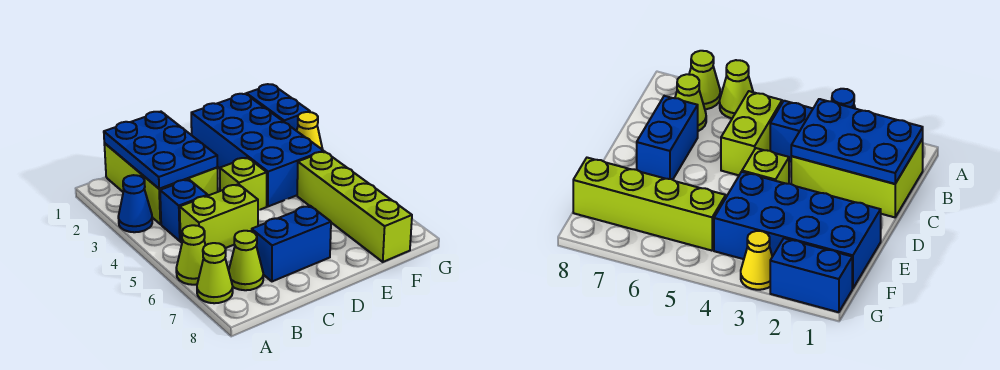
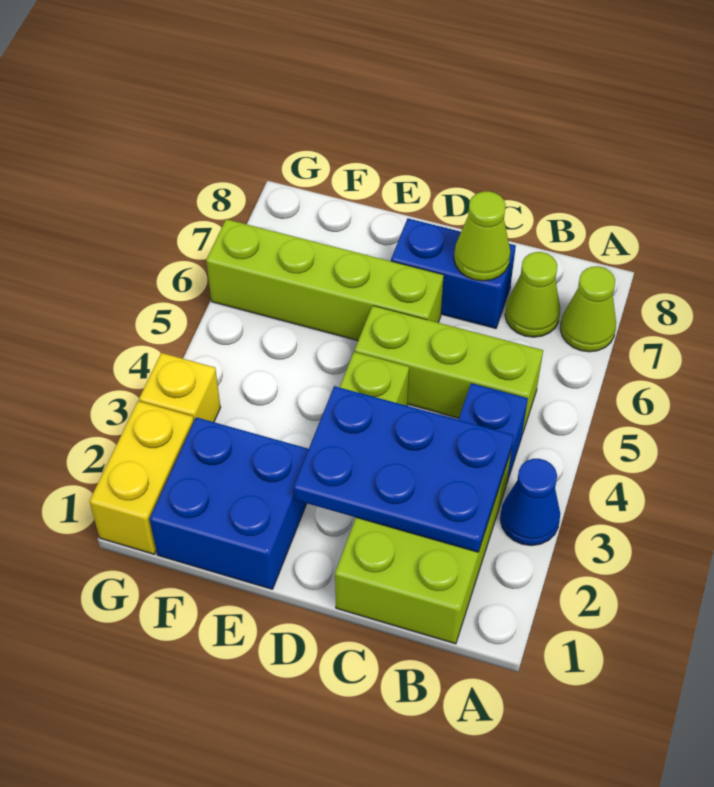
lime 1x1 cone [176,225,206,285] -> lime 1x1 cone moved to [454,191,511,281]
blue 2x3 plate [104,112,217,189] -> blue 2x3 plate turned to [293,386,514,552]
lime 1x2 brick [180,184,258,248] -> lime 1x3 brick [355,306,543,434]
blue 2x4 brick [191,94,324,206] -> blue 2x2 brick [150,417,308,589]
lime 1x4 brick [297,152,412,262] -> lime 1x4 brick turned to [206,219,444,341]
blue 1x2 brick [246,84,310,131] -> yellow 1x2 brick [90,401,194,554]
yellow 1x1 cone [297,112,323,150] -> yellow 1x1 brick [139,353,221,422]

